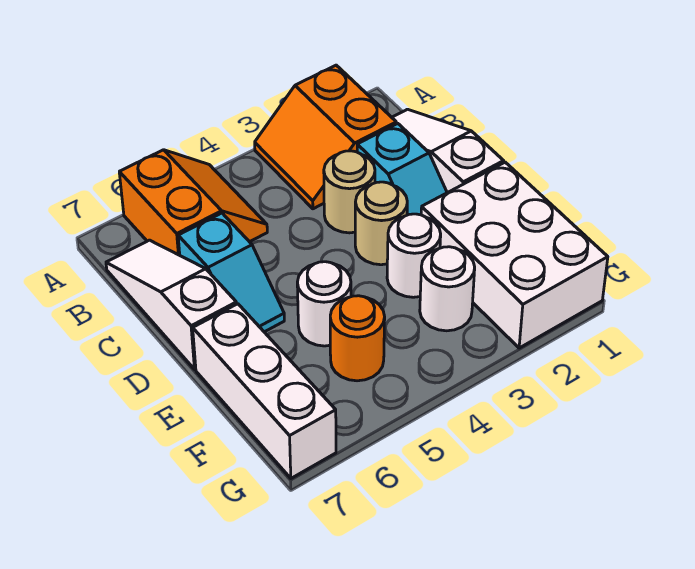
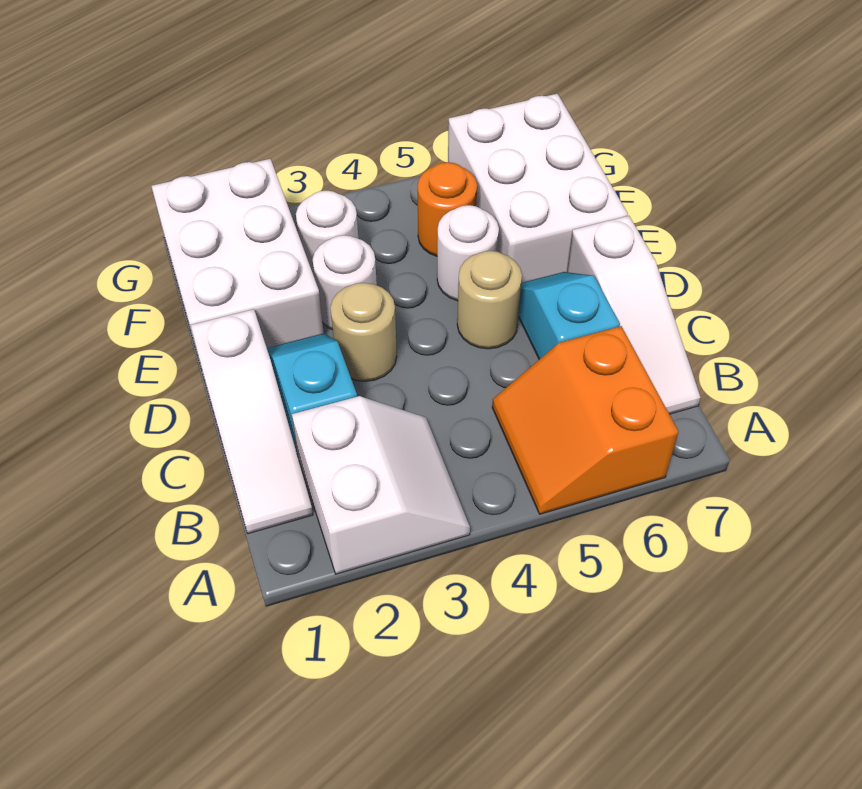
orange 2x2 slope [255,65,396,209] -> white 2x2 slope [292,396,470,574]
tan 1x1 round brick [324,151,375,233] -> tan 1x1 round brick moved to [457,251,522,349]
white 1x3 brick [193,304,336,478] -> white 2x3 brick [448,94,628,283]

